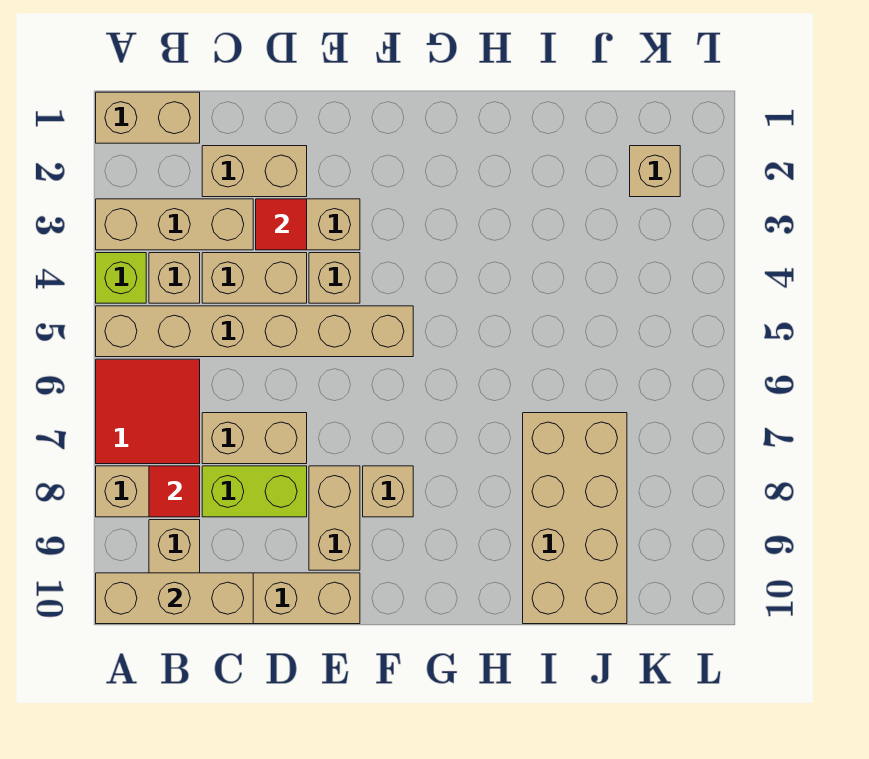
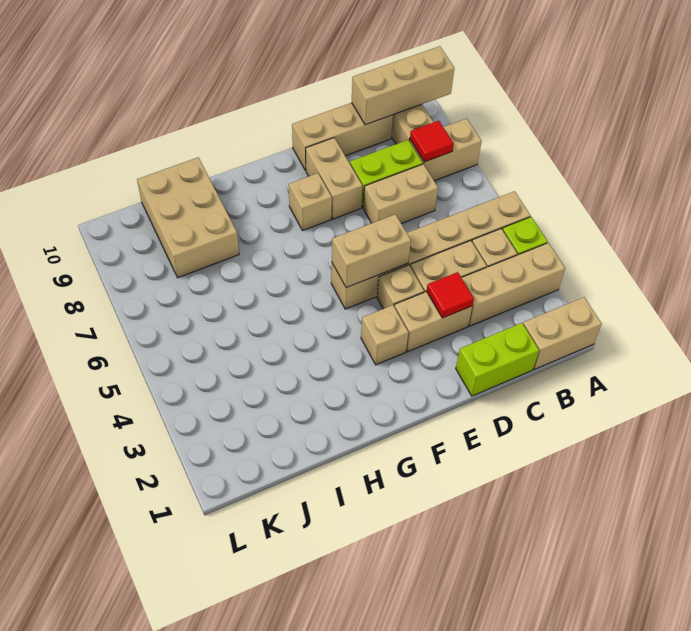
red 2x2 tile [96,359,200,464] -> none
none -> lime 1x2 brick [456,323,539,396]
tan 1x2 brick [202,146,307,197] -> tan 1x2 brick moved to [332,214,411,288]
tan 2x4 brick [523,413,627,624] -> tan 2x3 brick [137,157,239,278]
tan 1x1 brick [630,146,680,197] -> tan 1x1 brick moved to [361,305,408,365]

